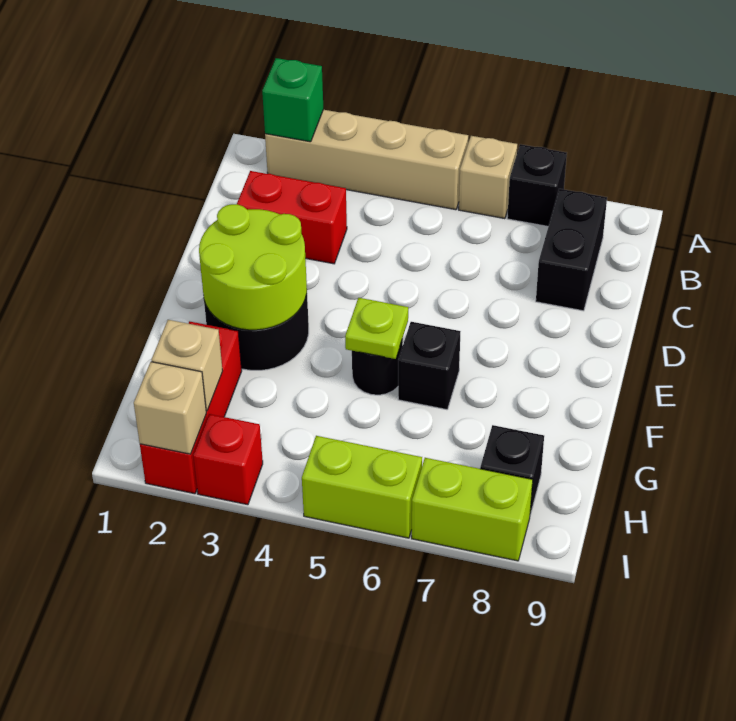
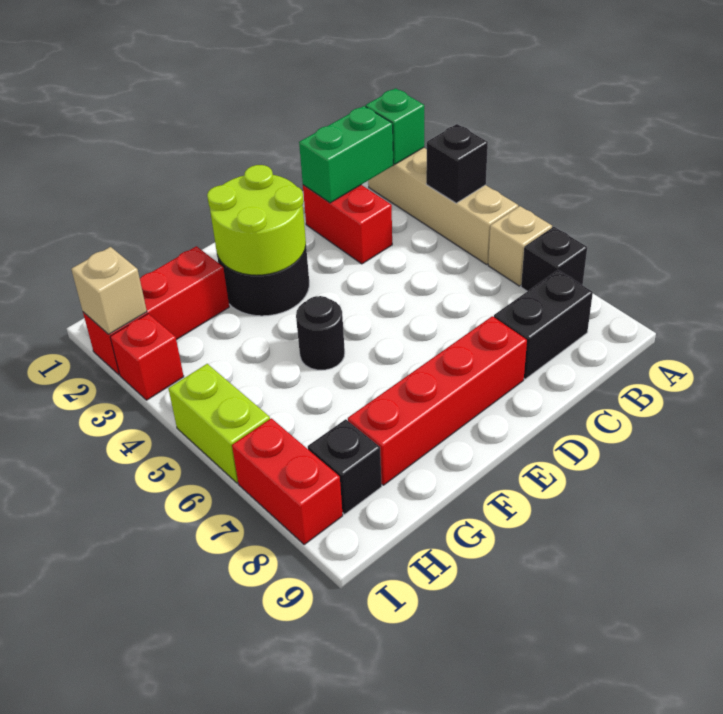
none -> green 1x2 brick [299,106,393,203]
none -> red 1x4 brick [348,316,527,485]
lime 1x1 plate [345,298,408,359] -> none
black 1x1 brick [398,322,460,410] -> black 1x1 brick moved to [426,124,488,203]
tan 1x1 brick [152,320,223,411] -> none
lime 1x2 brick [412,458,533,561] -> red 1x2 brick [232,418,343,545]

